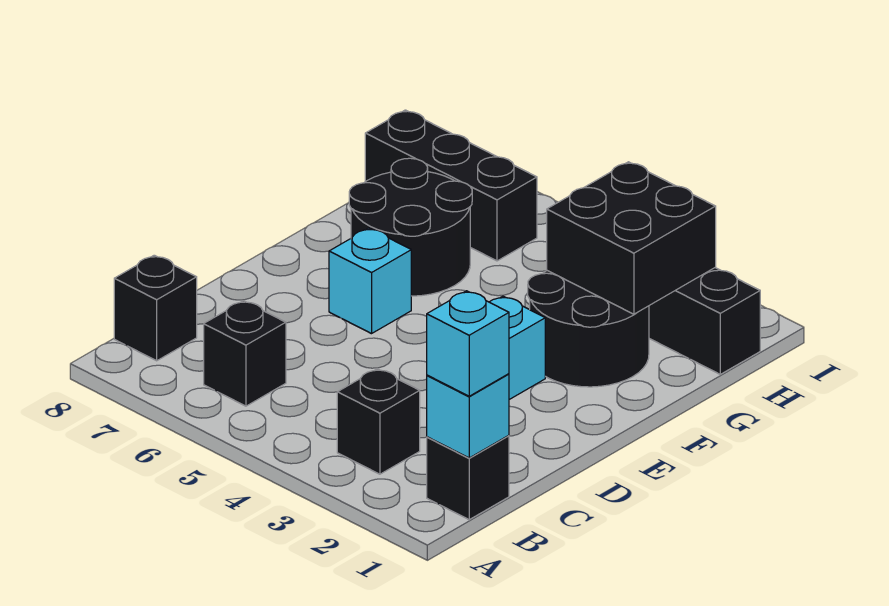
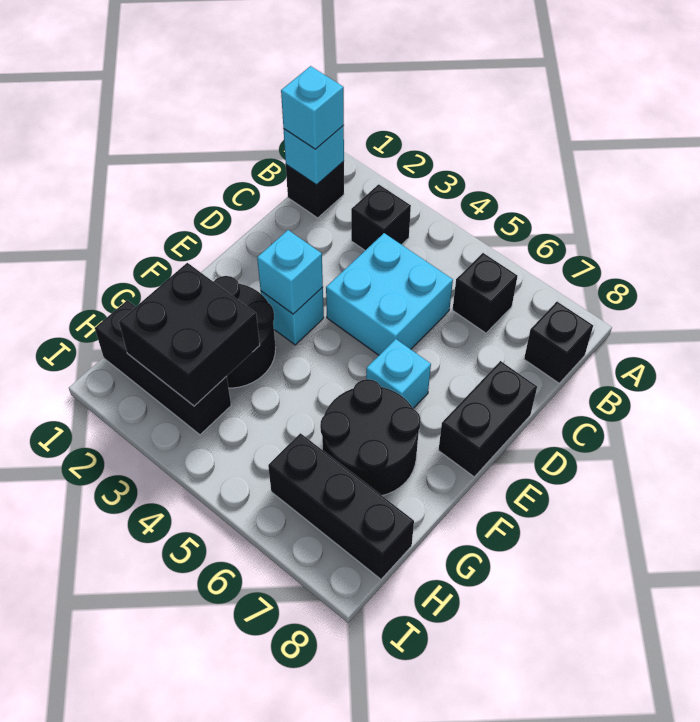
none -> cyan 2x2 brick [326,233,453,355]
none -> black 1x2 brick [438,361,537,477]
none -> cyan 1x1 brick [257,230,323,314]

